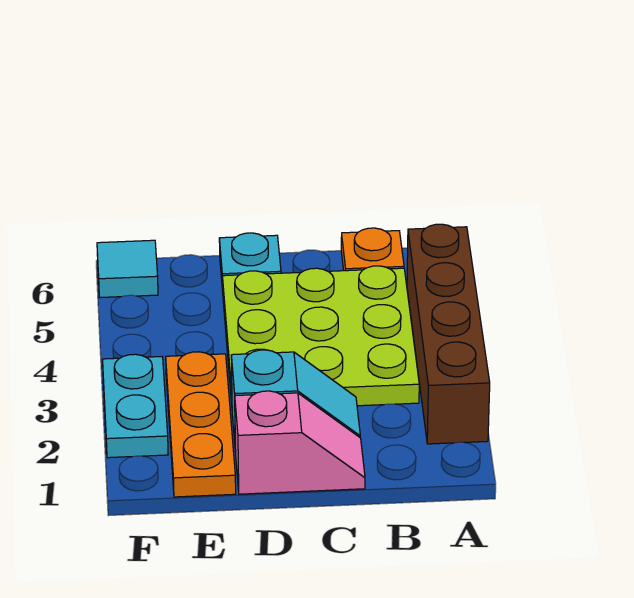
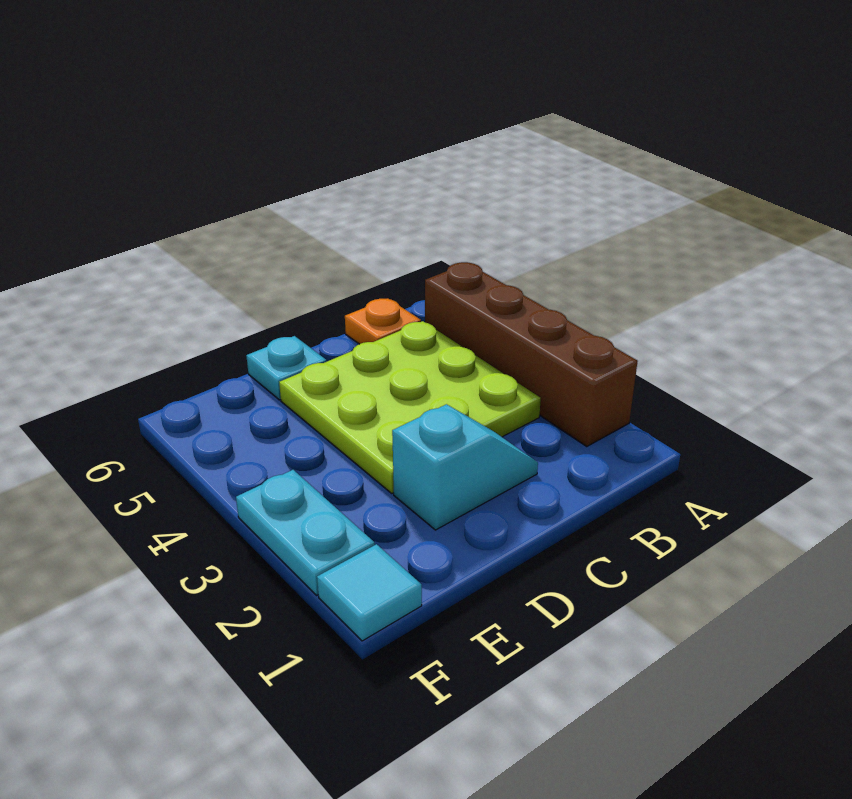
pink 1x2 slope [235,391,365,494] -> none
orange 1x3 plate [166,352,236,497] -> none
cyan 1x1 tile [97,240,158,298] -> cyan 1x1 tile moved to [317,544,422,641]

